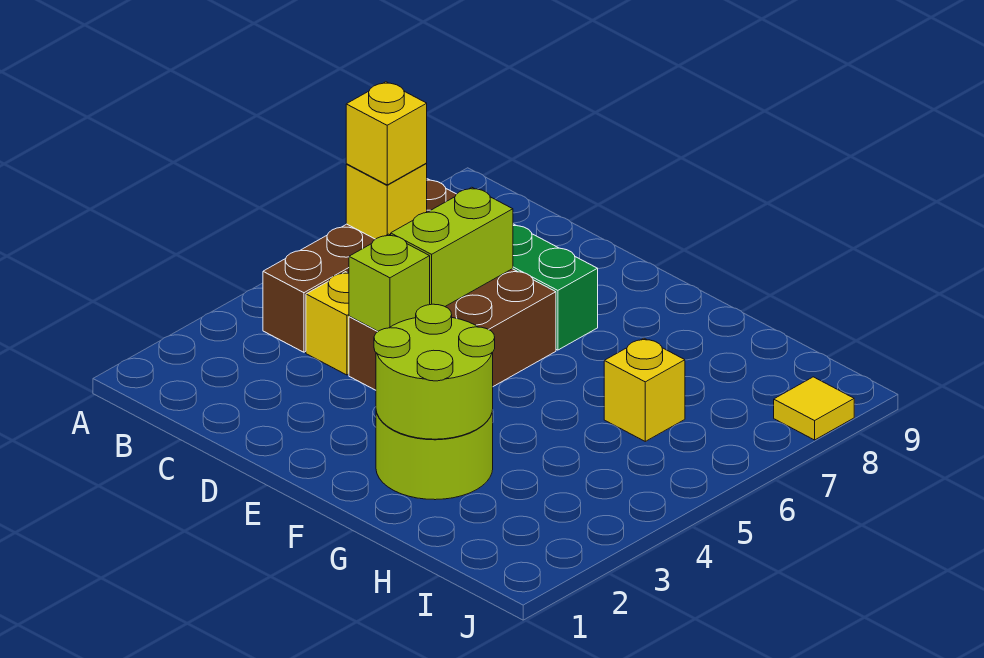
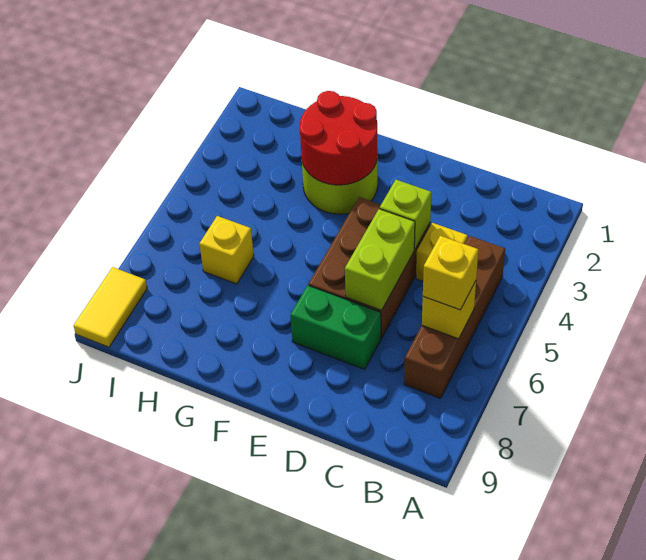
lime 2x2 round brick [374,304,495,439] -> red 2x2 round brick [300,91,378,185]
yellow 1x1 tile [774,377,854,440] -> yellow 1x2 tile [74,267,147,347]

